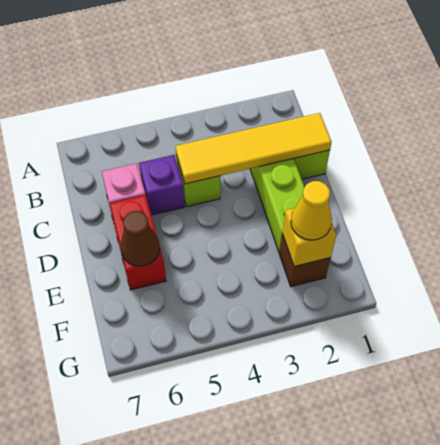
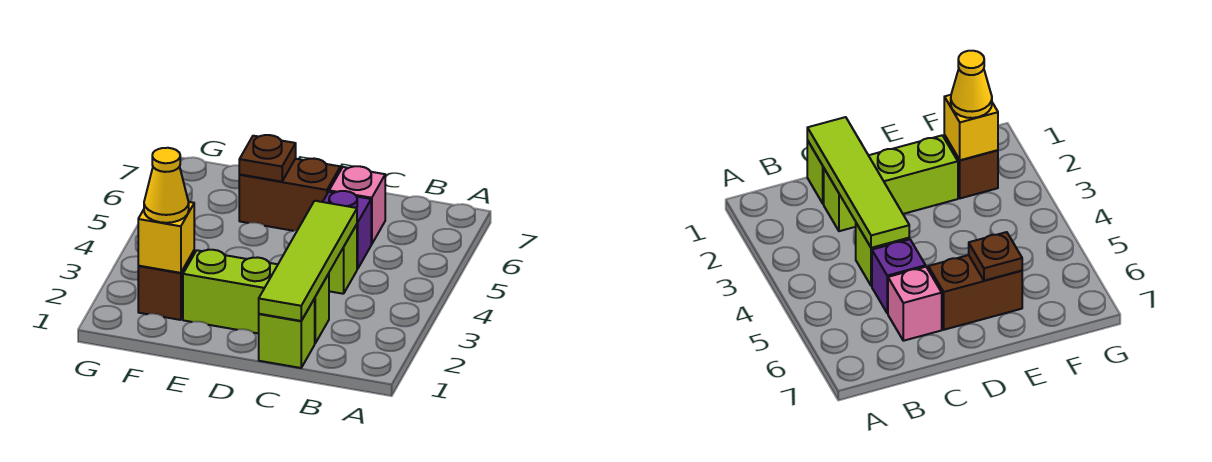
yellow 1x4 tile [175,113,332,184] -> lime 1x4 tile [259,201,357,321]
red 1x2 brick [110,195,166,290] -> brown 1x2 brick [239,159,340,231]
brown 1x1 cone [121,211,160,266] -> brown 1x1 plate [239,135,296,182]

